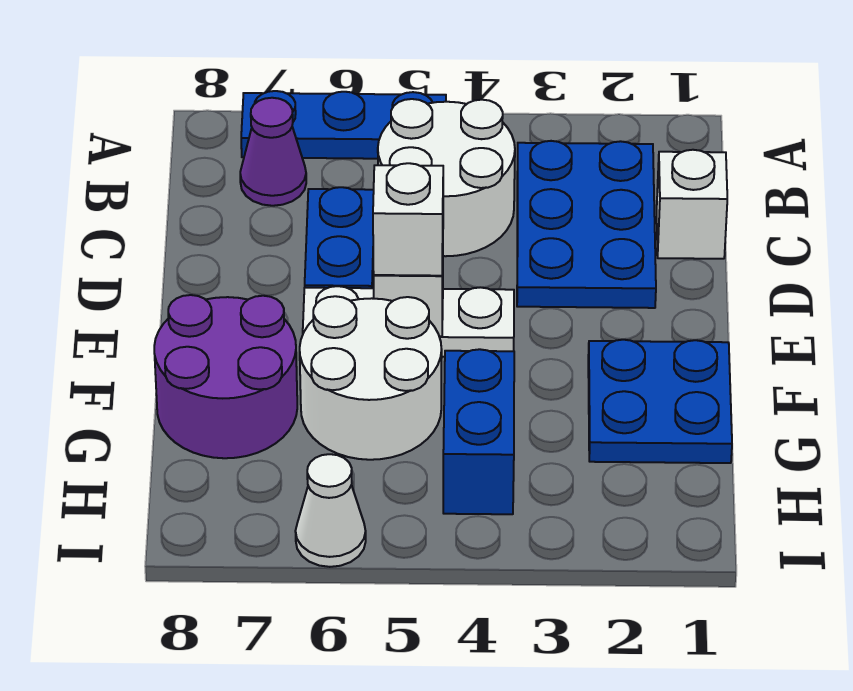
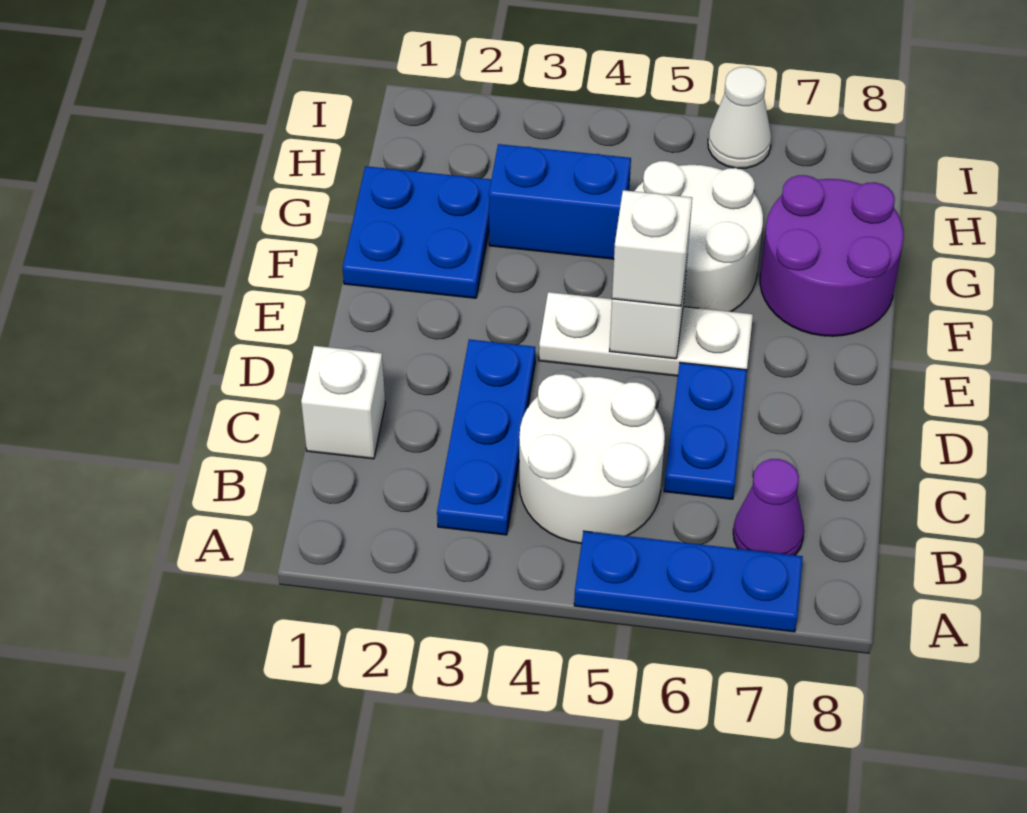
blue 2x3 plate [517,141,656,308] -> blue 1x3 plate [437,339,535,535]
blue 1x2 brick [443,349,514,514] -> blue 1x2 brick turned to [489,144,631,259]

